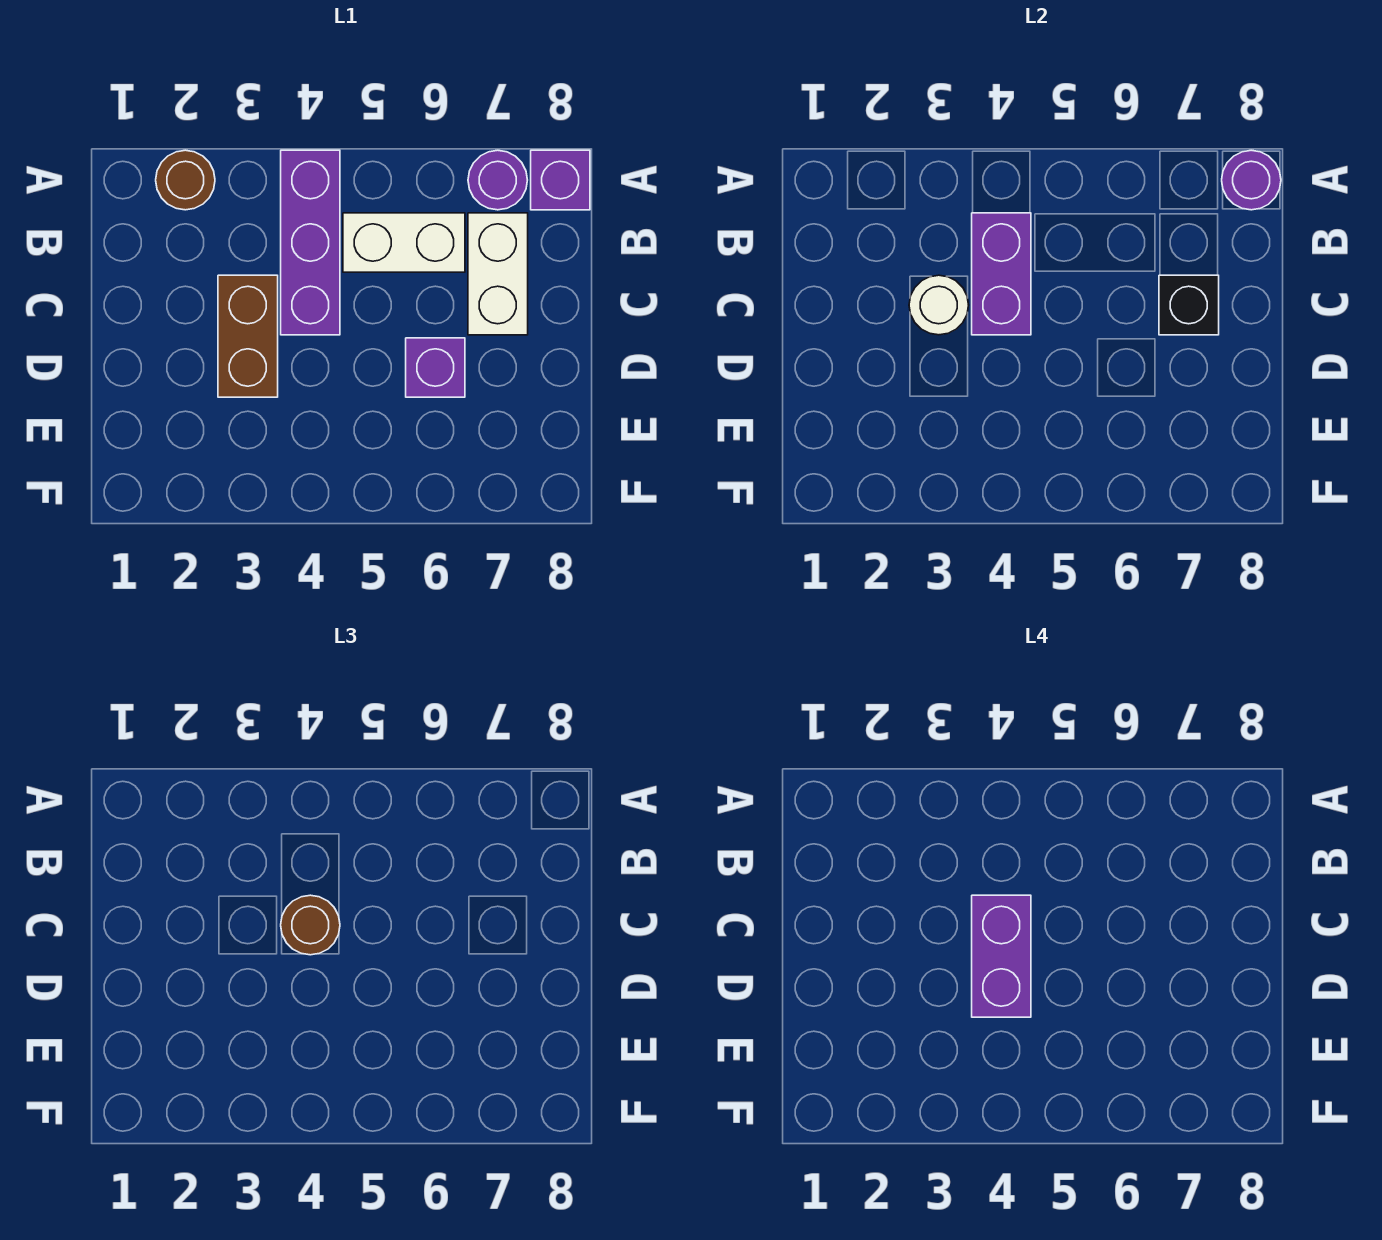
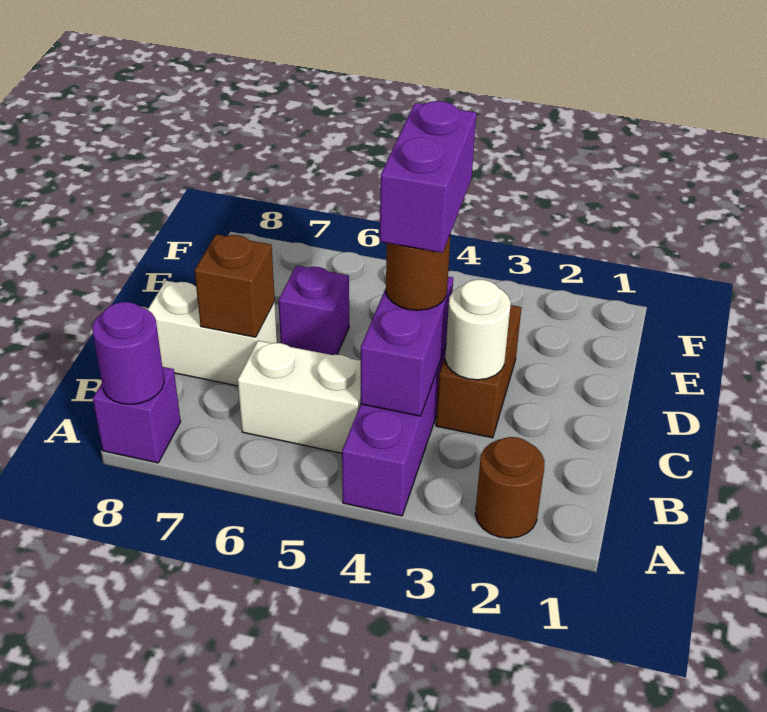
purple 1x1 round brick [468,150,527,210] -> none
white 1x2 brick [468,213,528,335] -> white 1x2 brick turned to [148,281,277,386]
black 1x1 brick [1159,275,1219,335] -> brown 1x1 brick [195,234,275,337]

